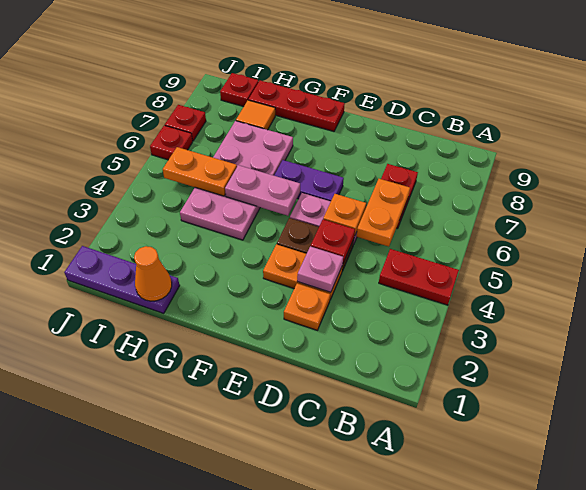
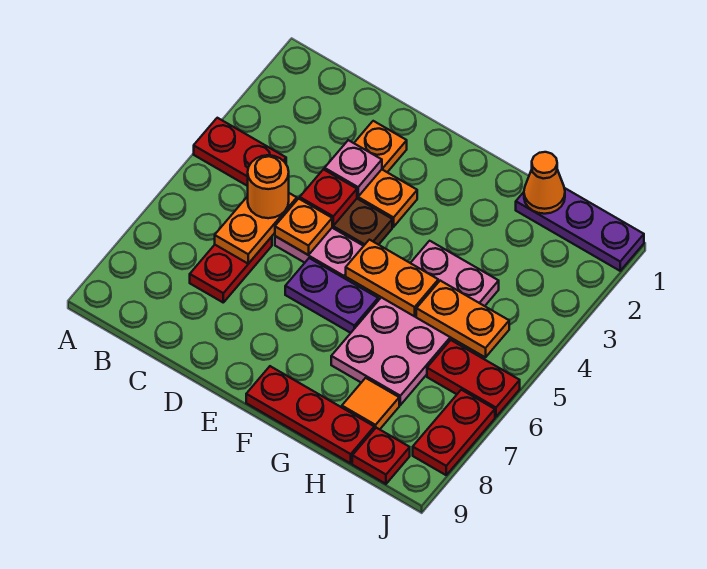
none -> orange 1x1 round brick [248,155,289,218]
pink 1x2 plate [225,165,300,216] -> orange 1x2 plate [346,240,438,316]
red 1x1 plate [150,126,193,160] -> red 1x2 plate [427,340,520,417]
red 1x1 plate [165,105,206,141] -> red 1x2 plate [413,390,495,475]

